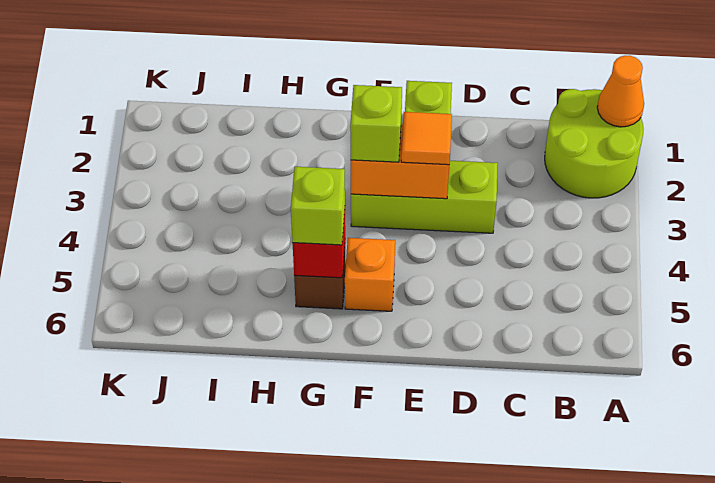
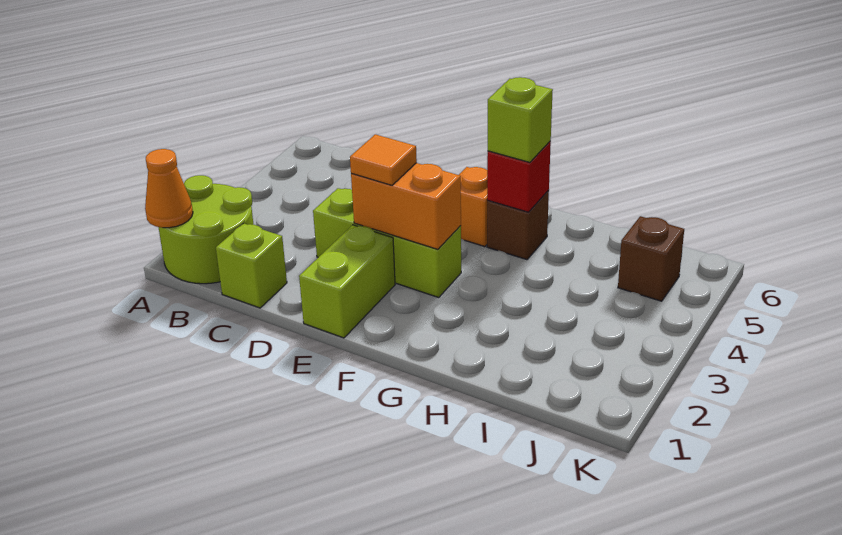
lime 1x1 brick [350,85,402,162] -> lime 1x1 brick moved to [216,223,287,308]
none -> brown 1x1 brick [618,216,684,301]

